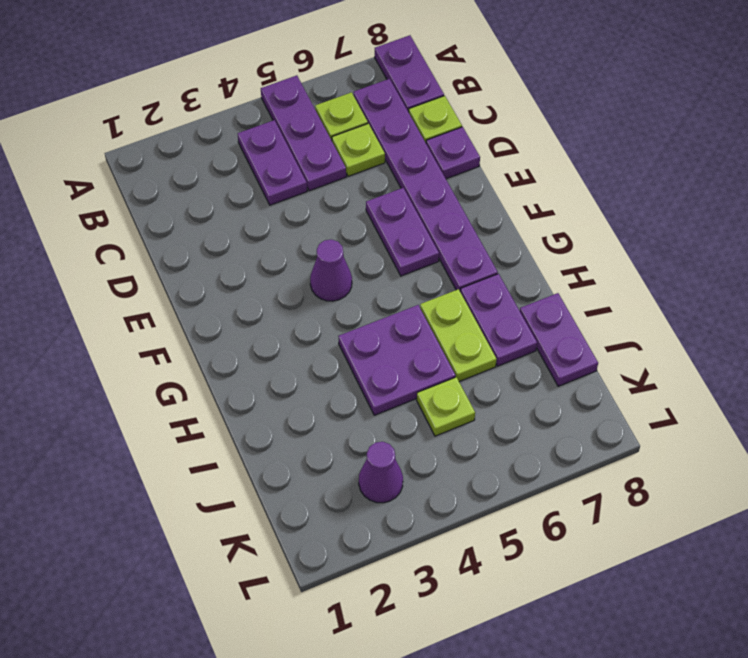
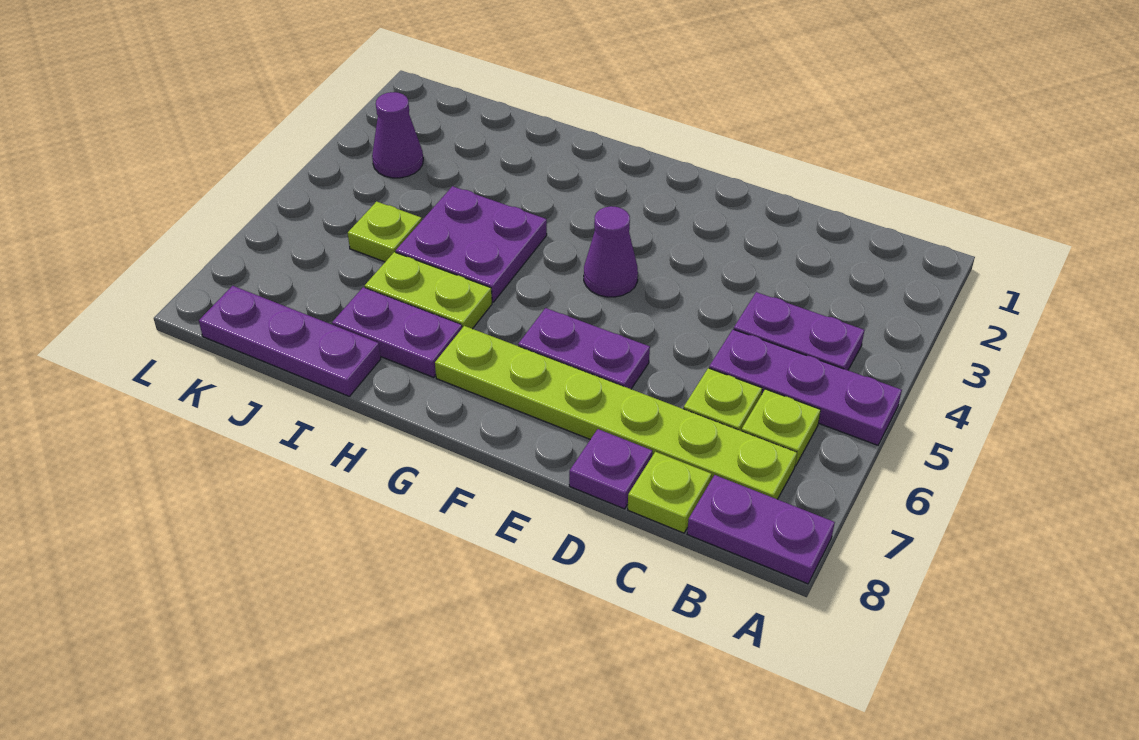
purple 1x6 plate [354,79,498,290] -> lime 1x6 plate [435,326,797,499]
purple 1x2 plate [520,293,598,386] -> purple 1x3 plate [199,286,381,396]

